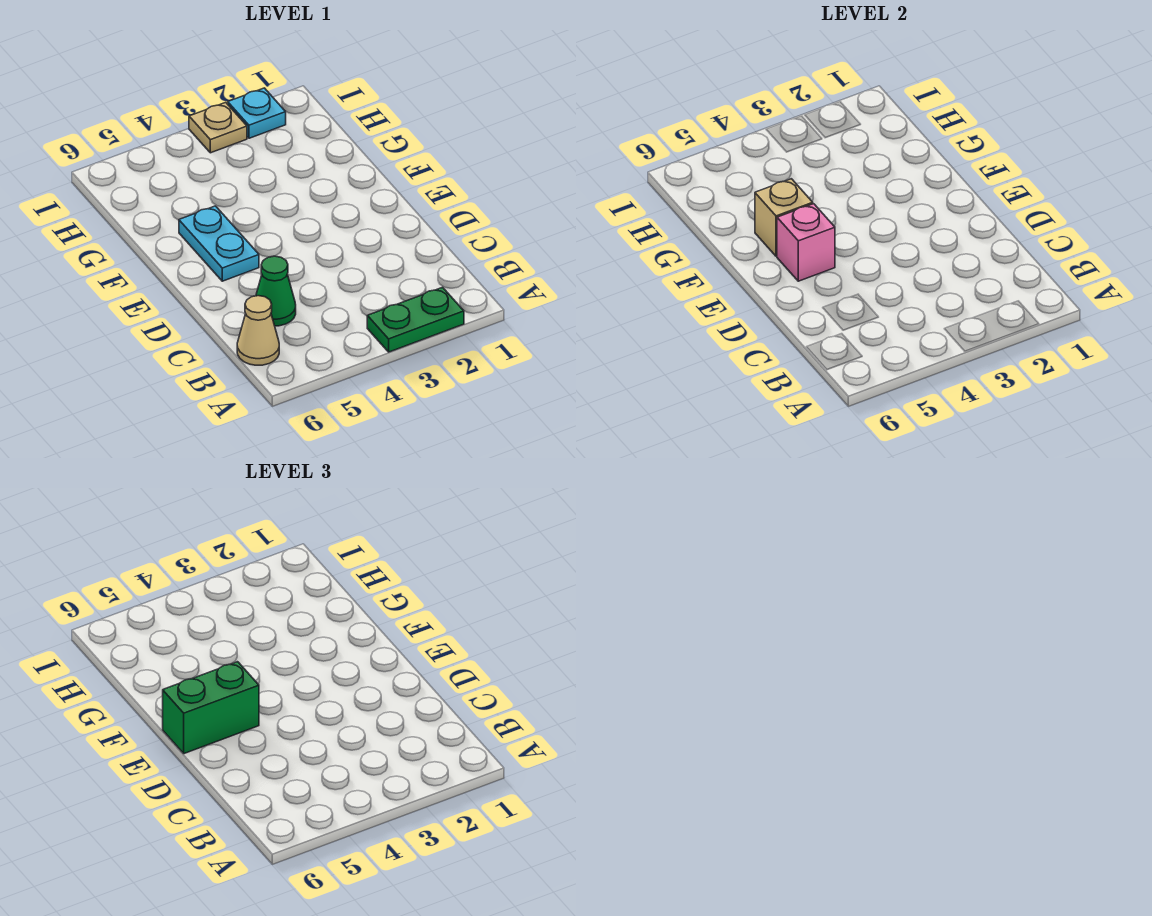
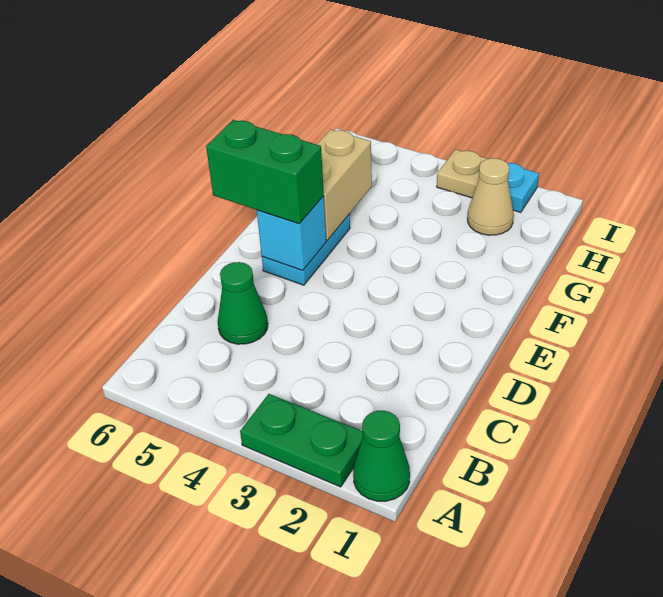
none -> green 1x1 cone [353,411,410,501]
tan 1x1 cone [237,296,279,365] -> tan 1x1 cone moved to [468,158,514,235]
pink 1x1 brick [777,204,835,281] -> cyan 1x1 brick [257,196,326,270]
tan 1x1 brick [755,179,813,256] -> tan 1x2 brick [317,129,372,240]

